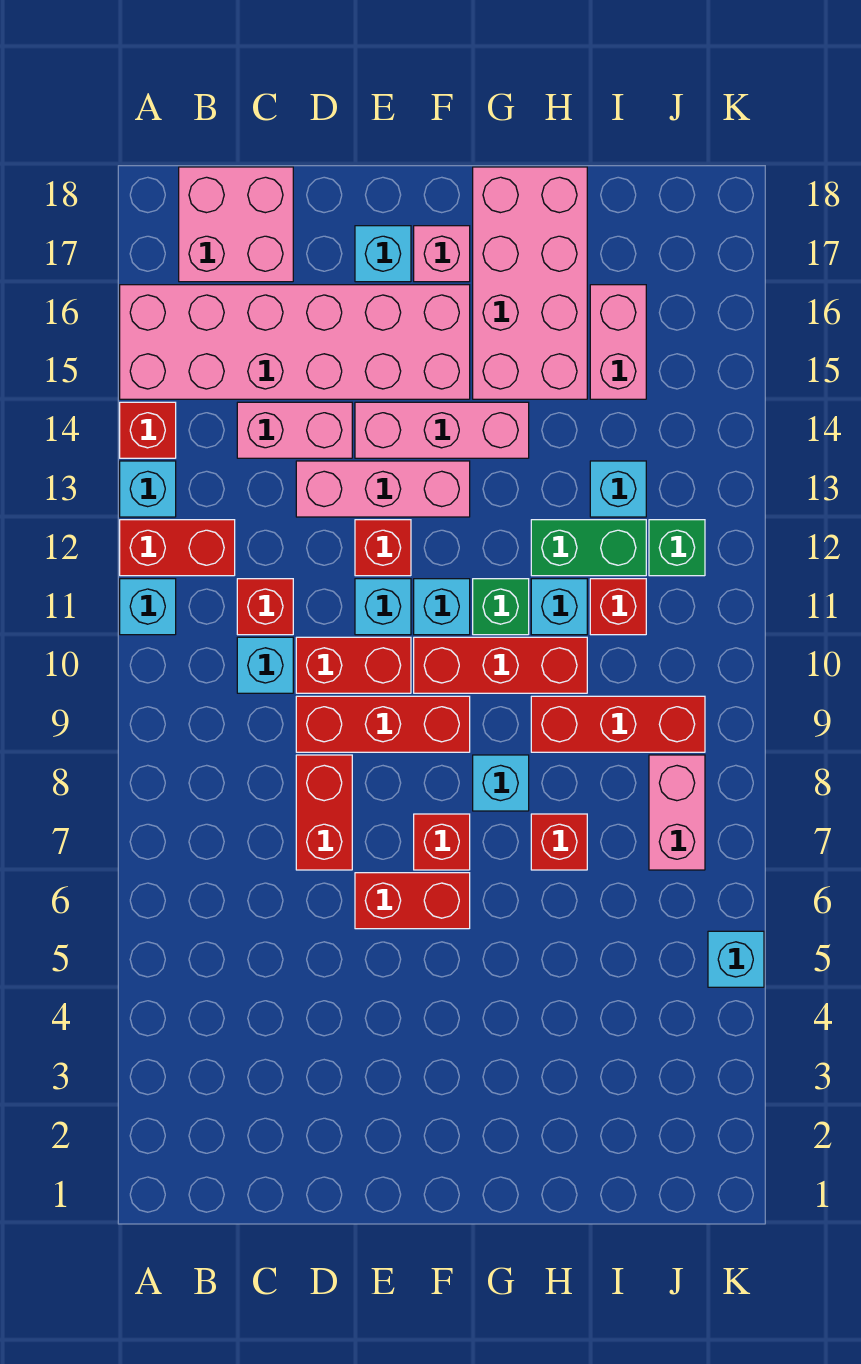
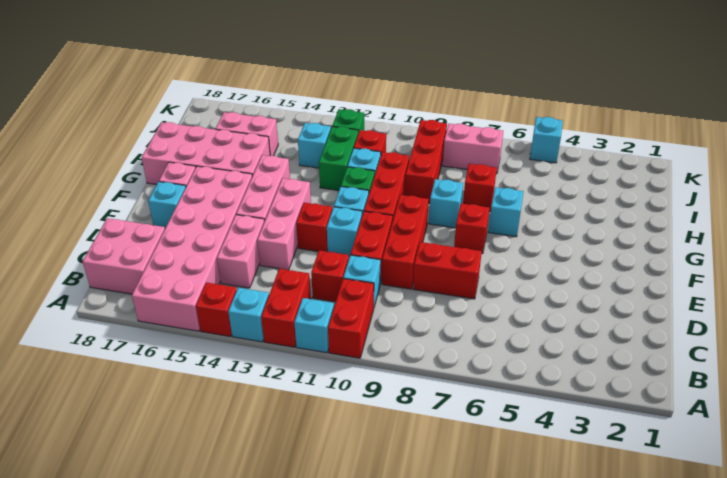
red 1x2 brick [355,873,470,929] -> red 1x2 brick moved to [328,279,374,358]
none -> cyan 1x1 brick [488,187,524,237]

